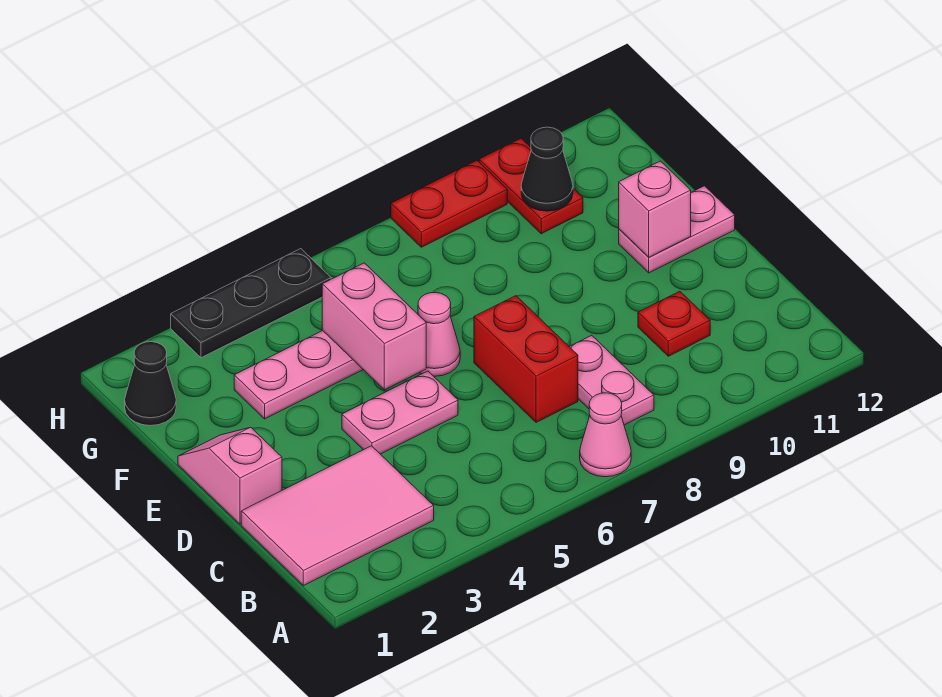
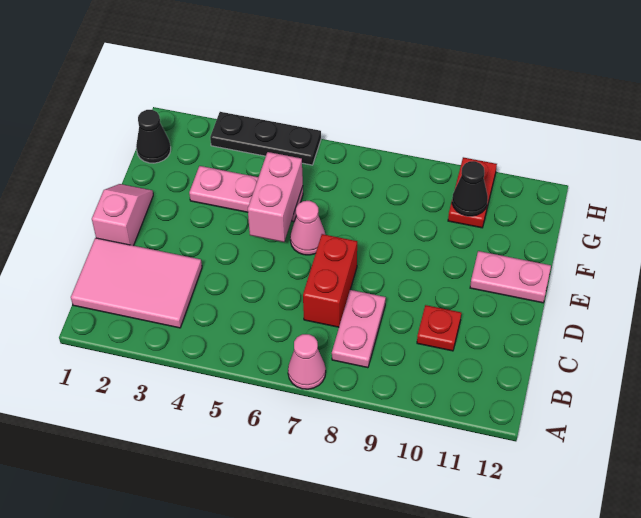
pink 1x2 plate [342,371,458,454] -> none
pink 1x1 brick [619,161,691,257] -> none
red 1x2 plate [391,160,507,247] -> none

